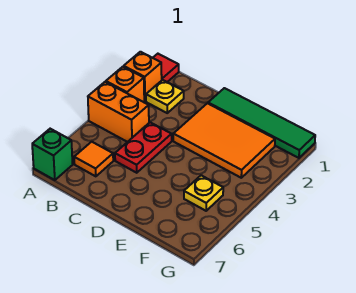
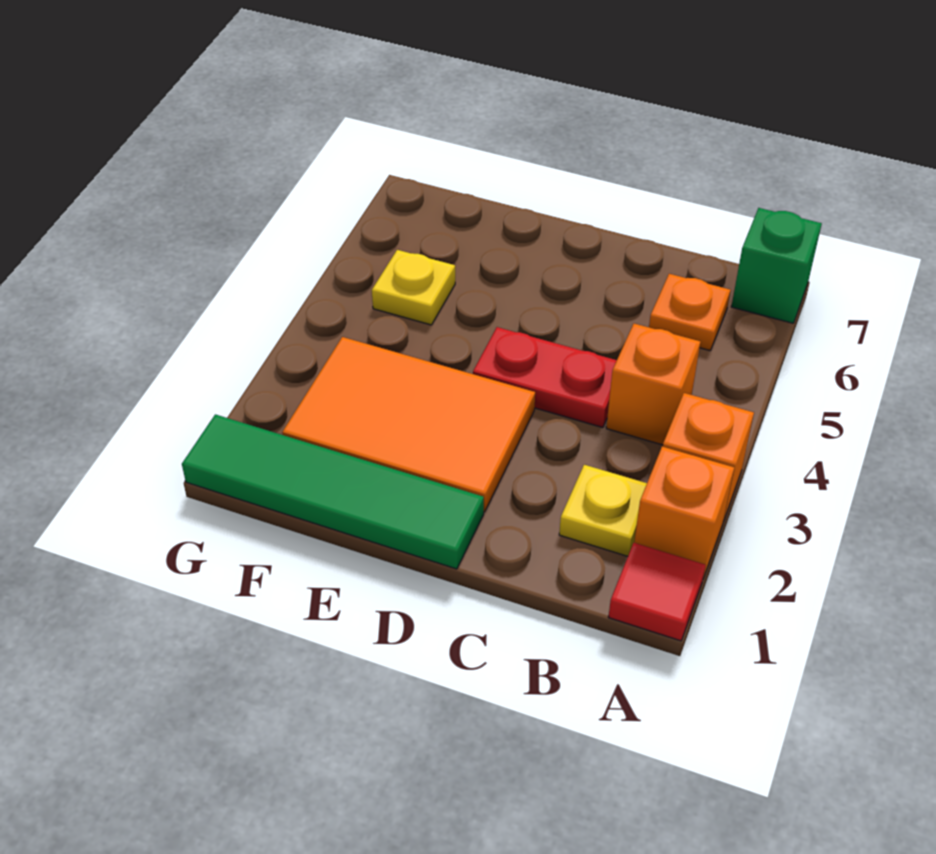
orange 1x2 brick [88,82,149,142] -> orange 1x1 brick [606,324,700,445]
orange 1x1 tile [74,142,113,176] -> orange 1x1 plate [649,274,731,351]
red 1x2 plate [115,122,172,173] -> red 1x2 plate turned to [473,327,617,428]

